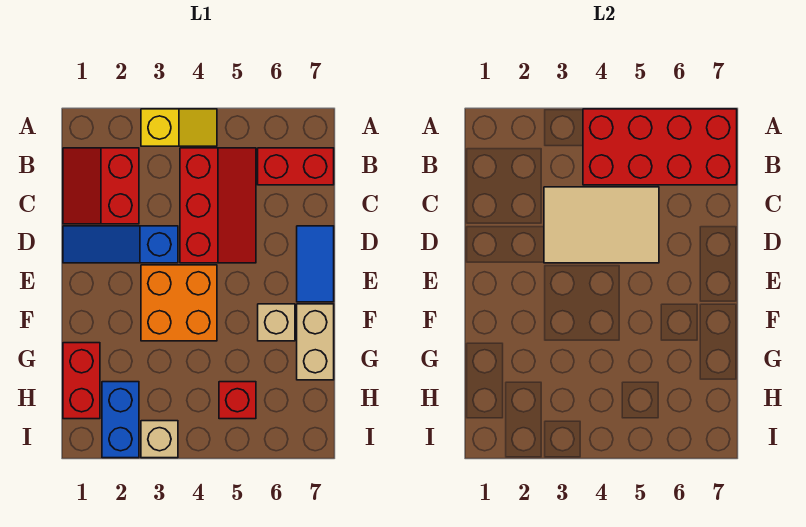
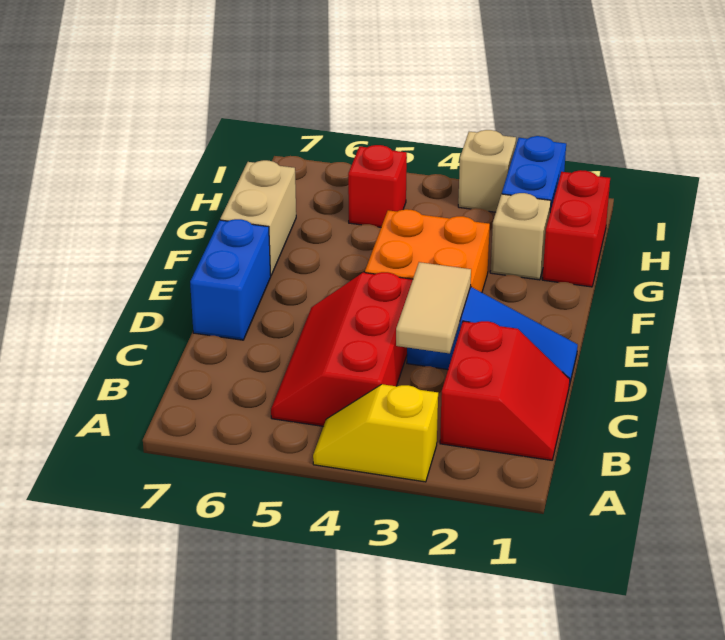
red 2x4 brick [583,109,737,185] -> none
red 1x2 brick [258,148,334,185] -> none
tan 2x3 tile [544,187,659,263] -> tan 1x2 tile [396,262,471,353]
blue 1x2 tile [297,226,334,302] -> blue 1x2 brick [190,219,271,340]
tan 1x1 brick [258,304,295,341] -> tan 1x1 brick moved to [490,193,551,280]

